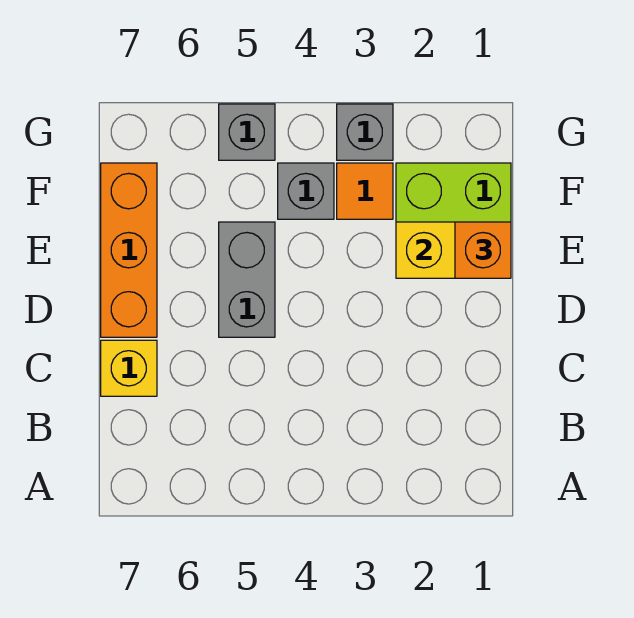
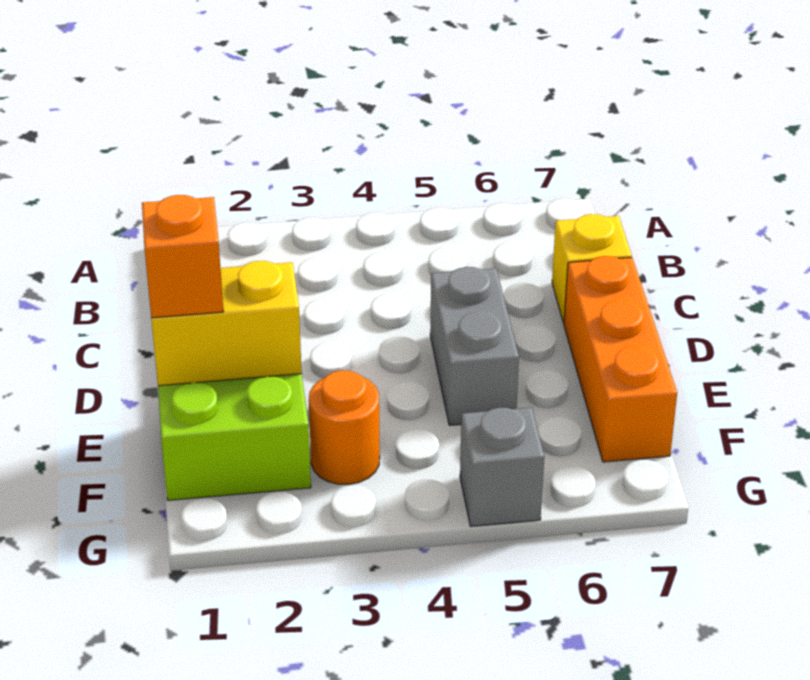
orange 1x1 tile [337,163,393,219] -> orange 1x1 round brick [309,370,380,484]
grey 1x1 brick [278,163,334,219] -> none
grey 1x1 brick [337,104,393,160] -> none

